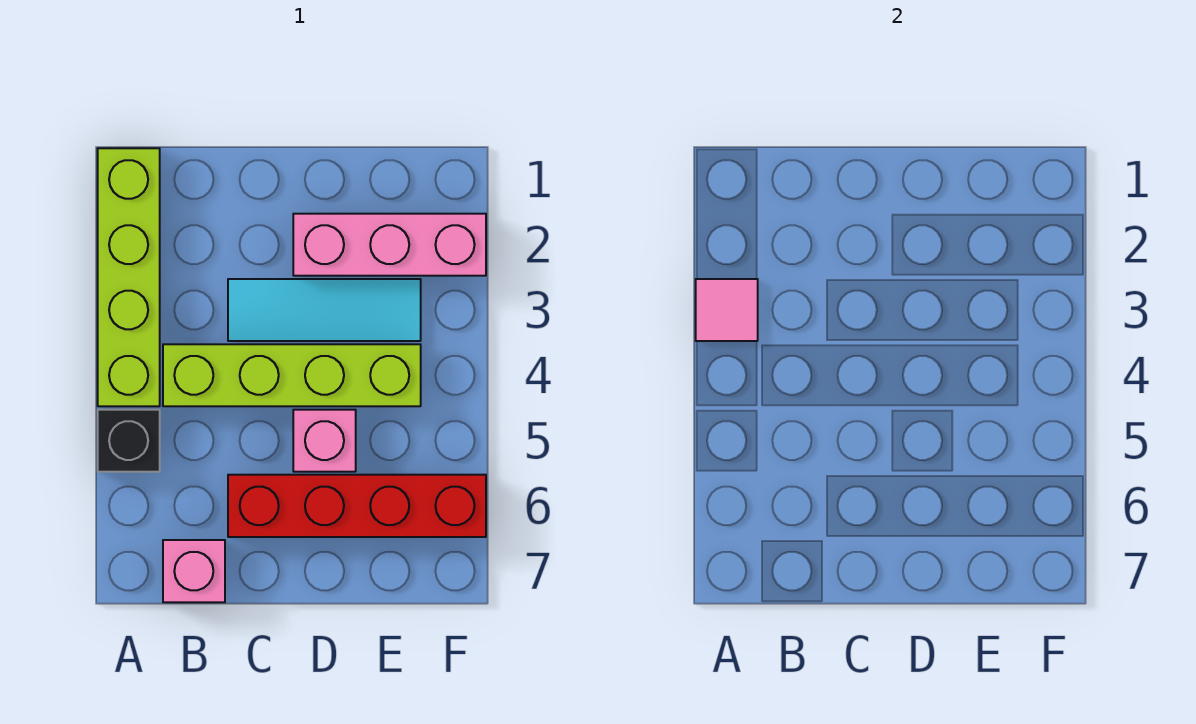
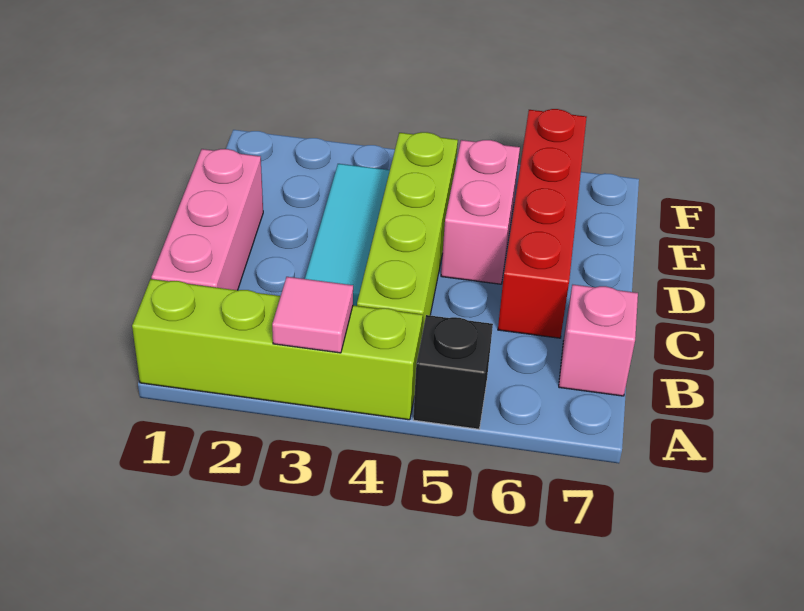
pink 1x3 brick [293,214,486,276] -> pink 1x3 brick moved to [151,149,263,290]
pink 1x1 brick [293,410,356,472] -> pink 1x2 brick [441,140,520,284]

